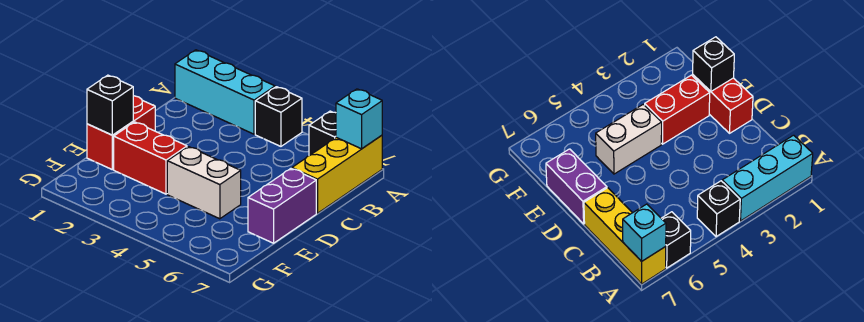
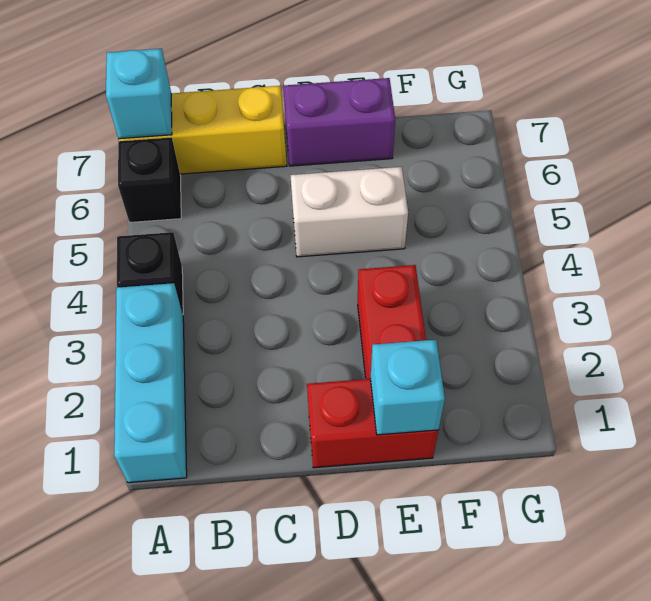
black 1x1 brick [87,75,133,135] -> cyan 1x1 brick [370,340,445,435]
white 1x2 brick [167,147,241,219] -> white 1x2 brick turned to [290,167,408,257]

